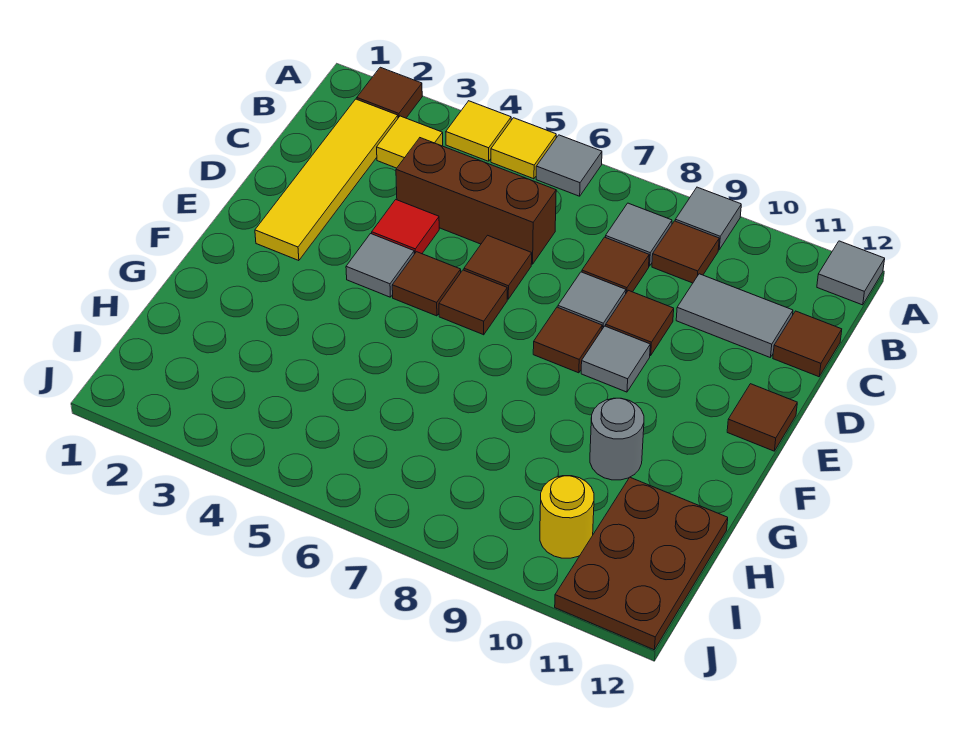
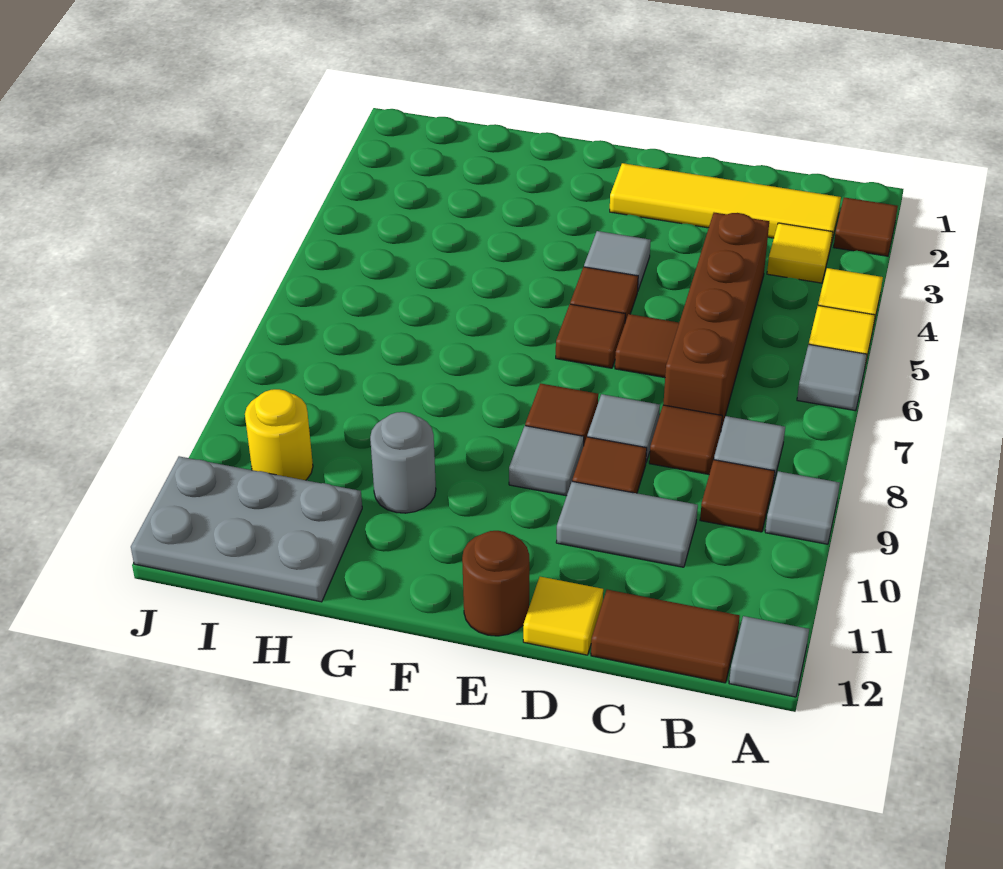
brown 1x3 brick [396,138,556,264] -> brown 1x4 brick [663,213,769,430]
grey 1x2 tile [676,274,793,357] -> grey 1x2 tile turned to [556,481,698,567]
brown 1x1 tile [773,311,842,377] -> brown 1x2 tile [591,590,740,683]
red 1x1 tile [372,200,439,254] -> none
none -> yellow 1x1 tile [523,577,603,655]
brown 1x1 tile [727,384,797,451] -> brown 1x1 round brick [462,531,529,636]
brown 2x3 plate [555,477,728,650] -> grey 2x3 plate [131,456,362,602]

